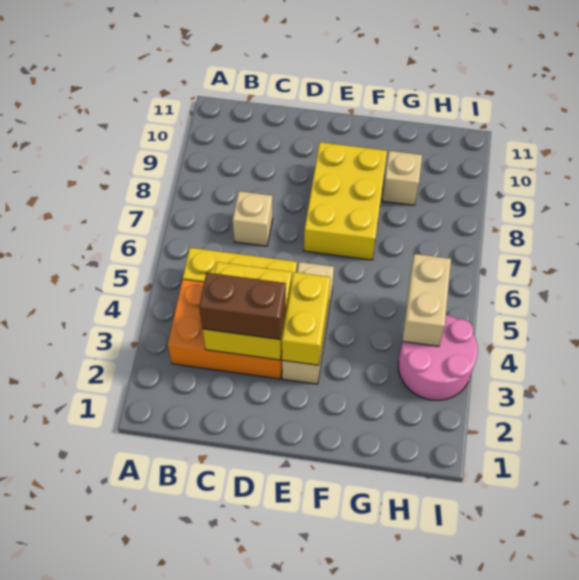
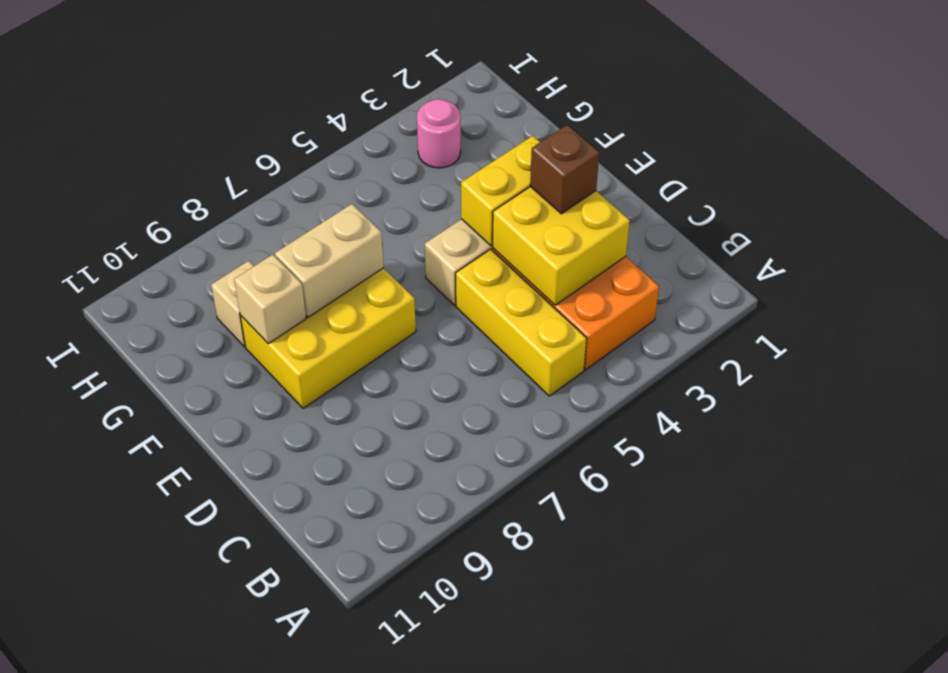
brown 1x2 brick [199,273,286,340] -> brown 1x1 brick [530,125,599,214]
tan 1x1 brick [233,191,273,246] -> tan 1x1 brick moved to [234,254,306,344]
pink 2x2 round brick [398,315,478,400] -> pink 1x1 round brick [417,99,461,168]
tan 1x2 brick [403,254,451,346] -> tan 1x2 brick moved to [275,204,384,317]

